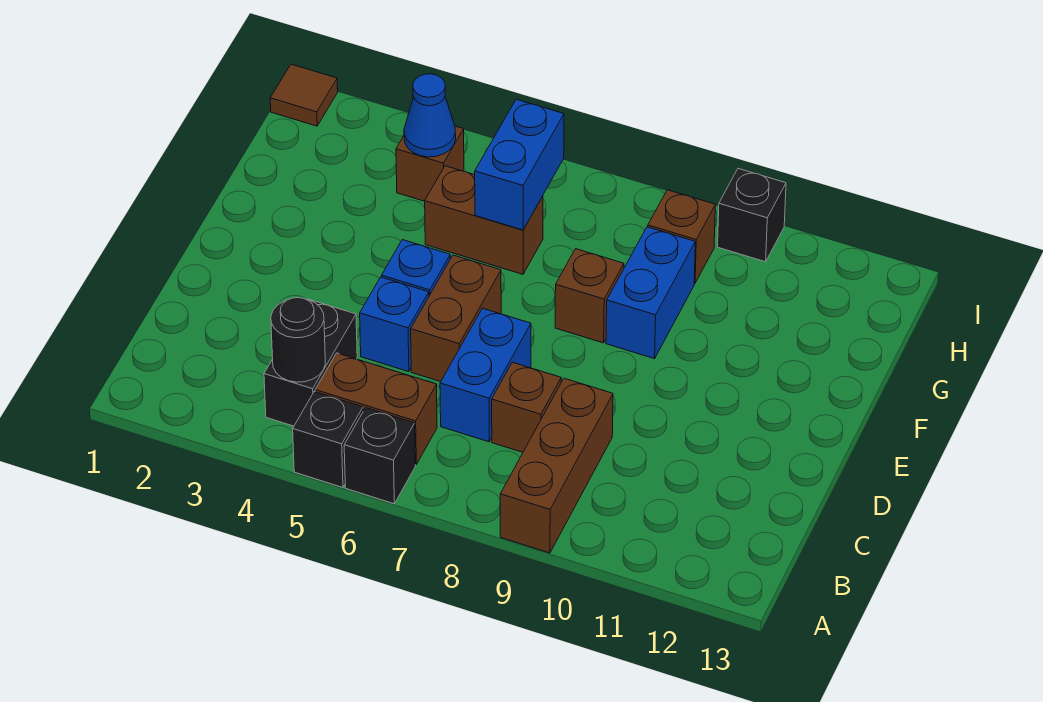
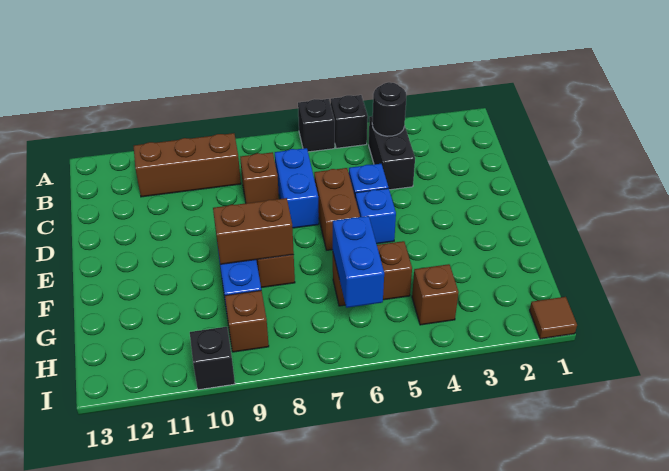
brown 1x3 brick [500,378,613,553] -> brown 1x3 brick turned to [134,133,241,197]
brown 1x2 brick [315,353,437,464] -> brown 1x2 brick moved to [213,198,294,264]
blue 1x1 cone [404,74,456,157] -> none

